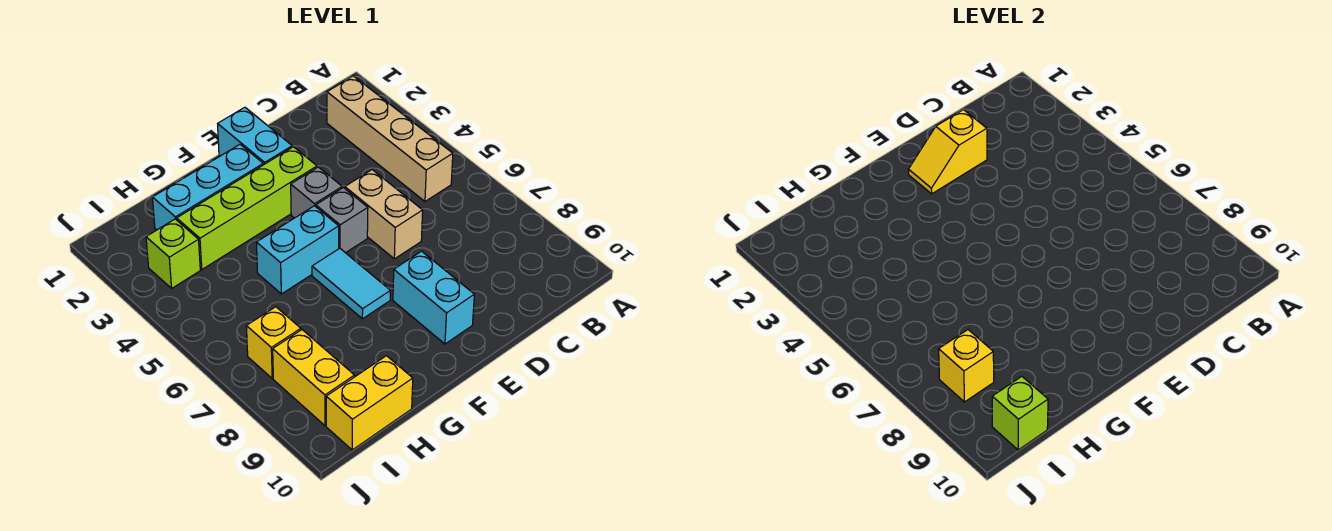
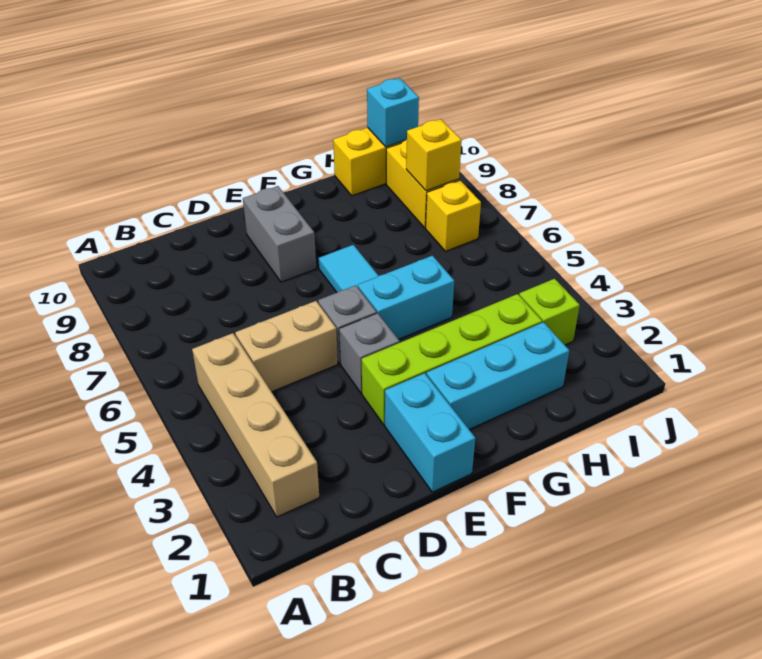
yellow 1x2 slope [909,110,987,194] -> none
tan 1x2 brick [345,170,423,259] -> tan 1x2 brick turned to [235,301,338,392]
cyan 1x2 brick [393,251,474,344] -> grey 1x2 brick [243,186,316,282]
lime 1x1 brick [992,376,1048,450] -> cyan 1x1 brick [367,78,419,147]

